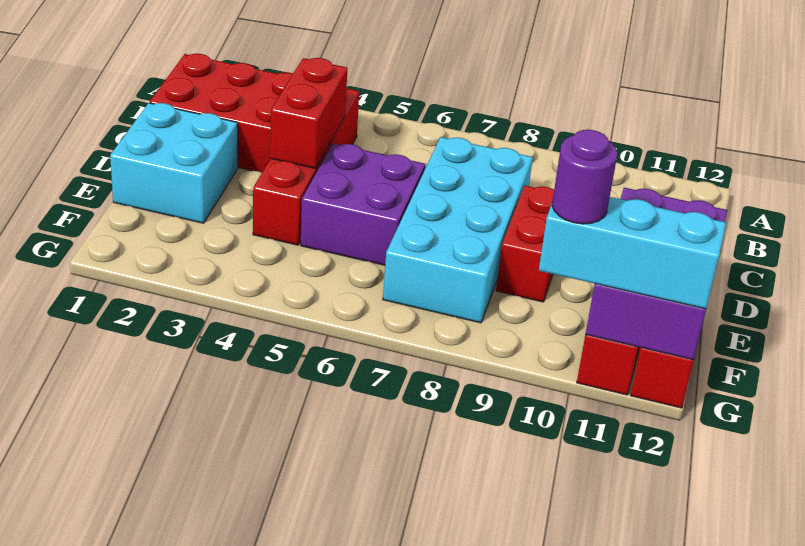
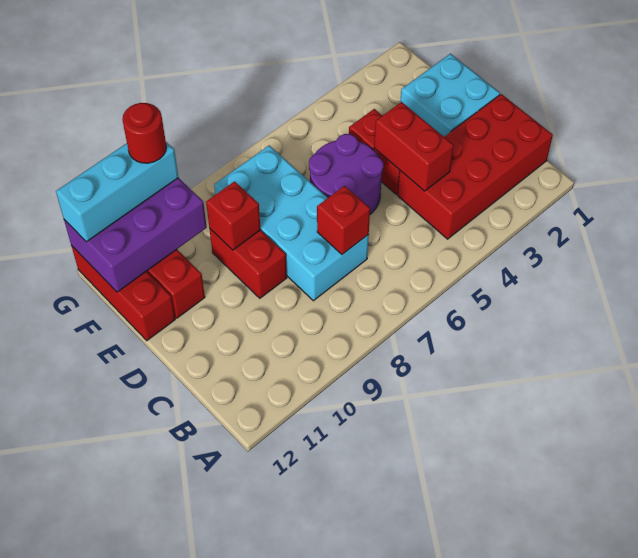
none -> red 1x1 brick [317,186,370,254]
purple 2x2 brick [301,143,425,265] -> purple 2x2 round brick [309,134,383,214]
none -> red 1x1 brick [206,181,261,250]
purple 2x3 brick [585,188,727,360] -> purple 2x3 brick turned to [64,178,207,292]
purple 1x1 round brick [552,130,617,224] -> red 1x1 round brick [122,103,166,163]

